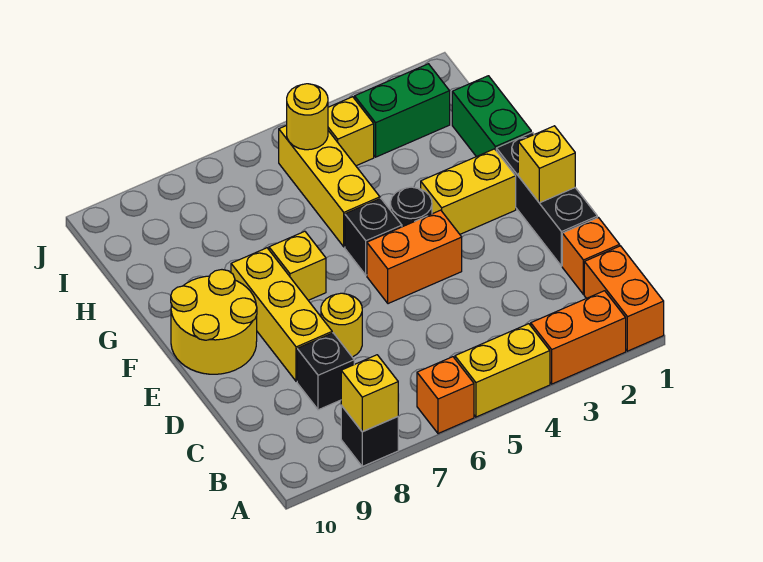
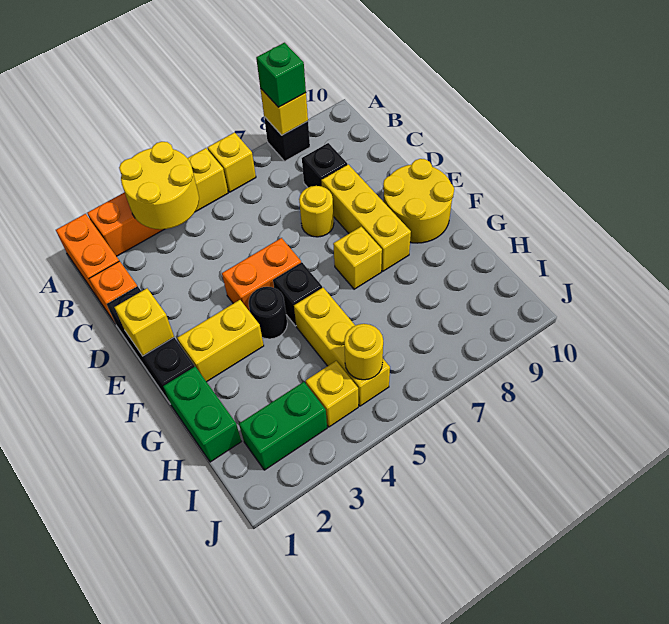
none -> yellow 2x2 round brick [119,142,199,229]
orange 1x1 brick [417,357,474,434] -> yellow 1x1 brick [208,132,256,192]
none -> green 1x1 brick [256,43,306,107]

